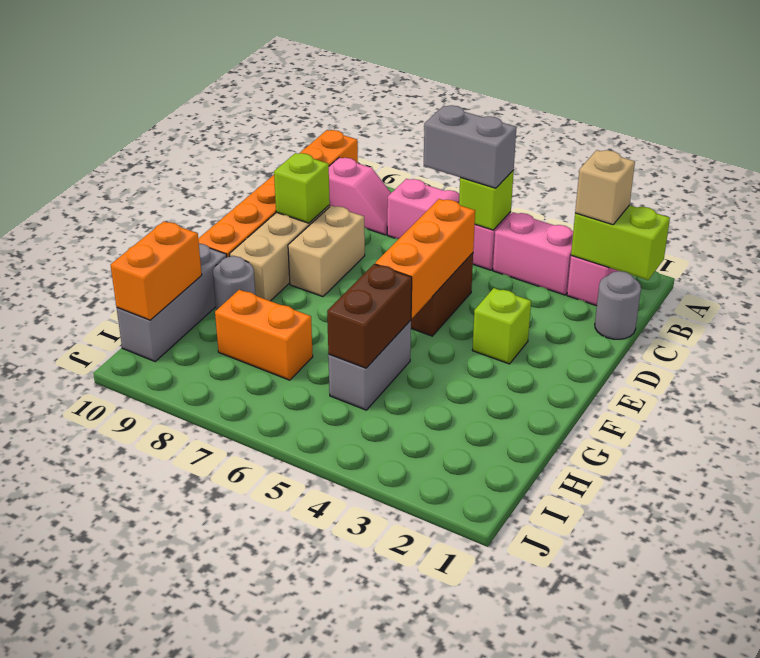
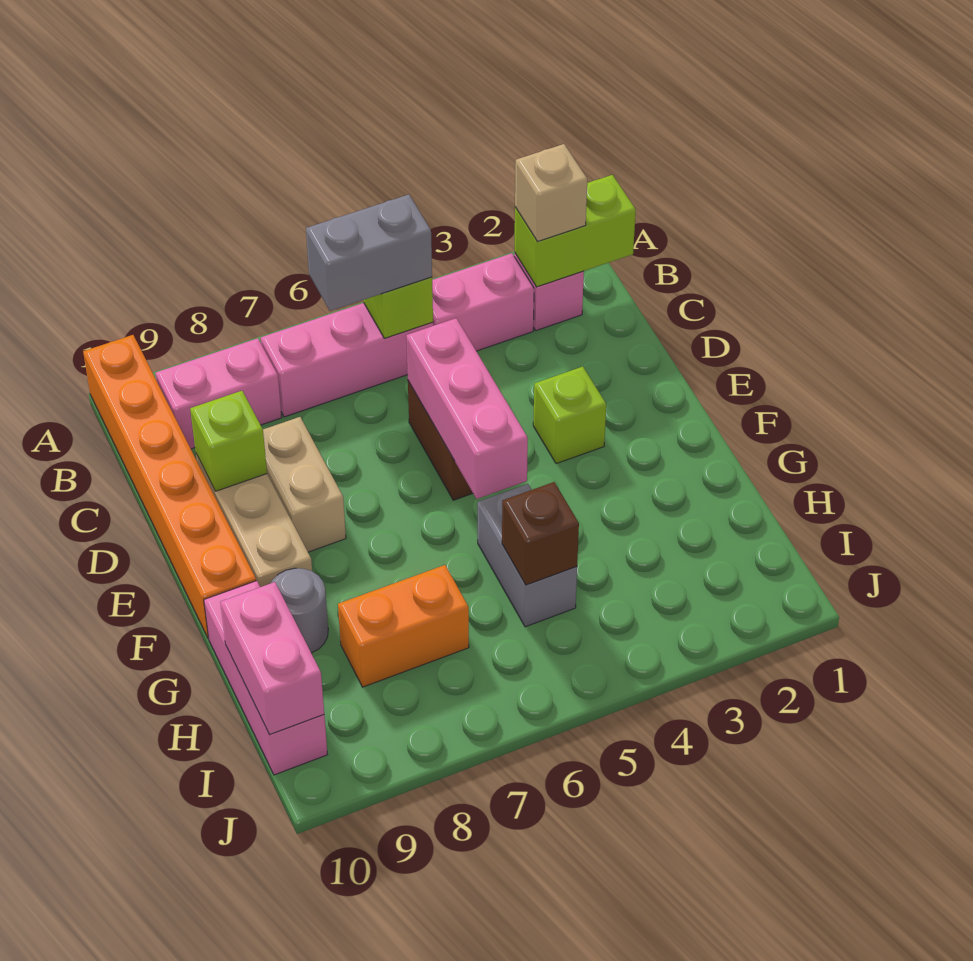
pink 1x2 slope [329,158,391,235] -> pink 1x2 brick [156,338,282,449]
grey 1x1 round brick [595,271,641,339] -> none
orange 1x3 brick [375,199,475,318] -> pink 1x3 brick [406,318,528,499]
brown 1x2 brick [327,264,412,368] -> brown 1x1 brick [502,482,579,585]
grey 1x3 brick [117,244,227,361] -> pink 1x3 brick [204,581,328,775]
orange 1x2 brick [111,221,202,320] -> pink 1x2 brick [220,582,324,735]

